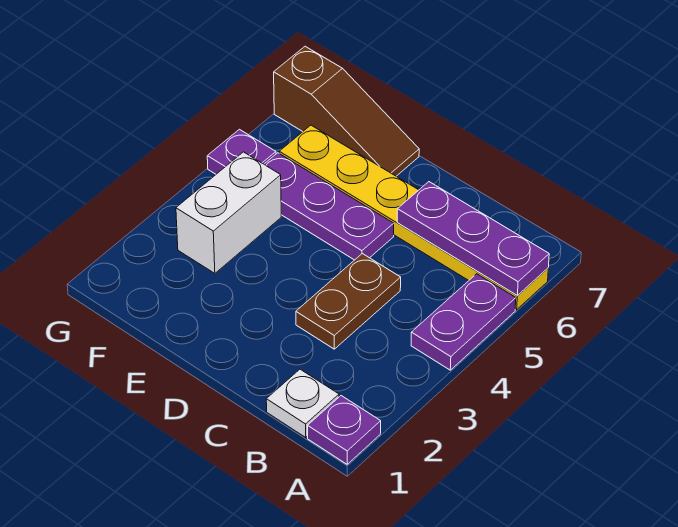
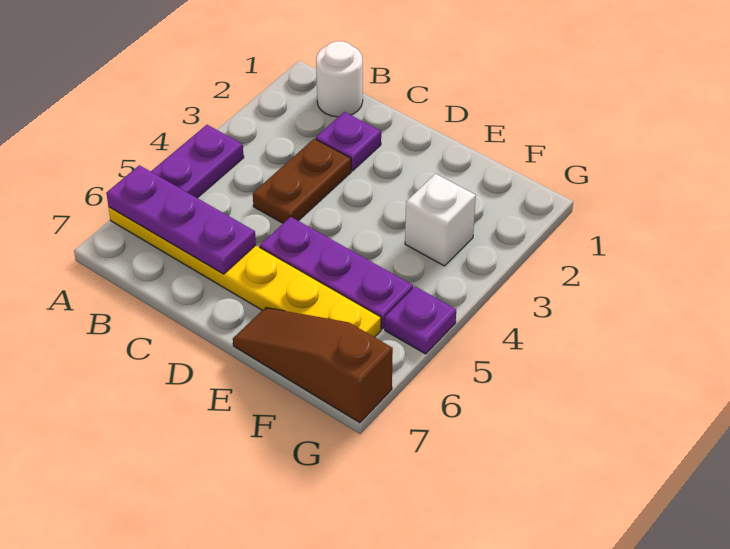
purple 1x1 plate [308,396,381,464] -> purple 1x1 plate moved to [316,112,381,171]
white 1x1 plate [266,369,339,437] -> white 1x1 round brick [316,41,363,117]
white 1x2 brick [176,152,281,273] -> white 1x1 brick [405,174,476,266]

